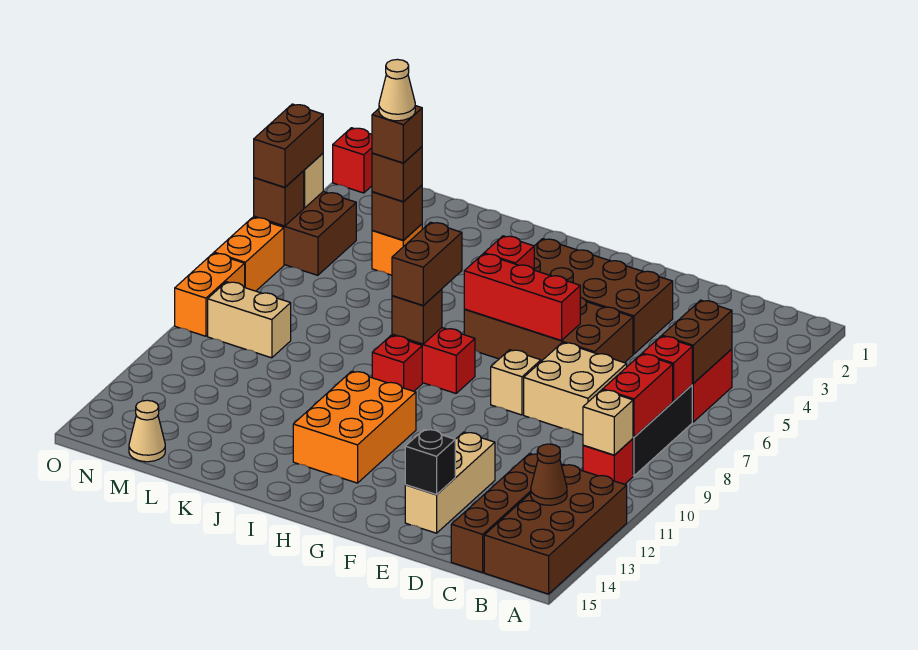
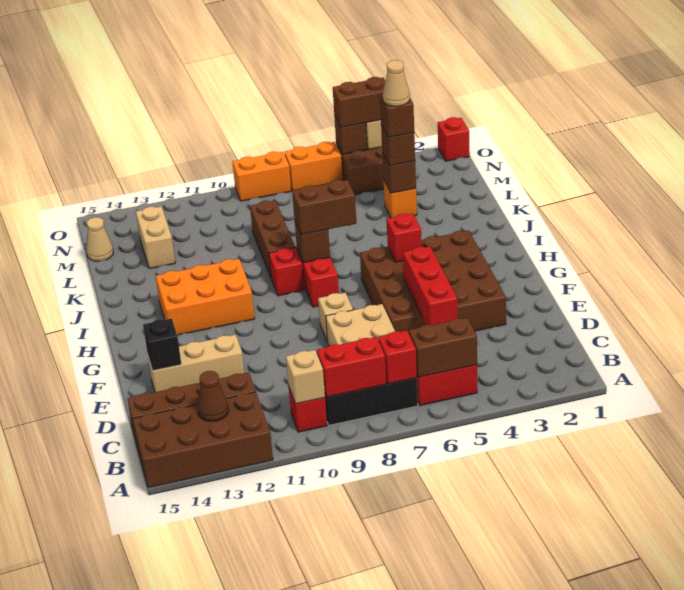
red 1x3 brick [464,254,580,341] -> red 1x3 brick moved to [403,246,458,325]
none -> brown 1x3 brick [250,200,295,277]
tan 1x2 brick [208,282,291,358] -> tan 1x2 brick moved to [136,206,175,269]

